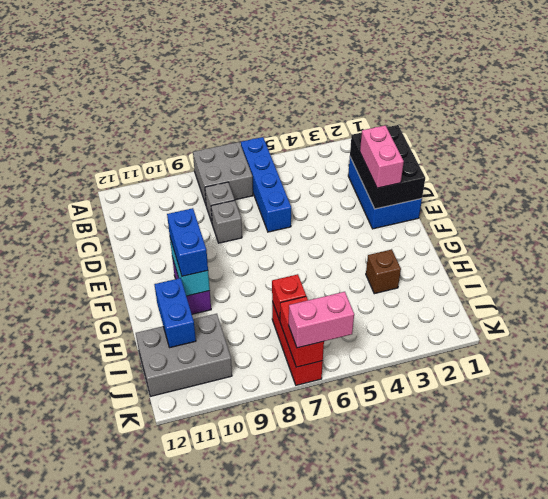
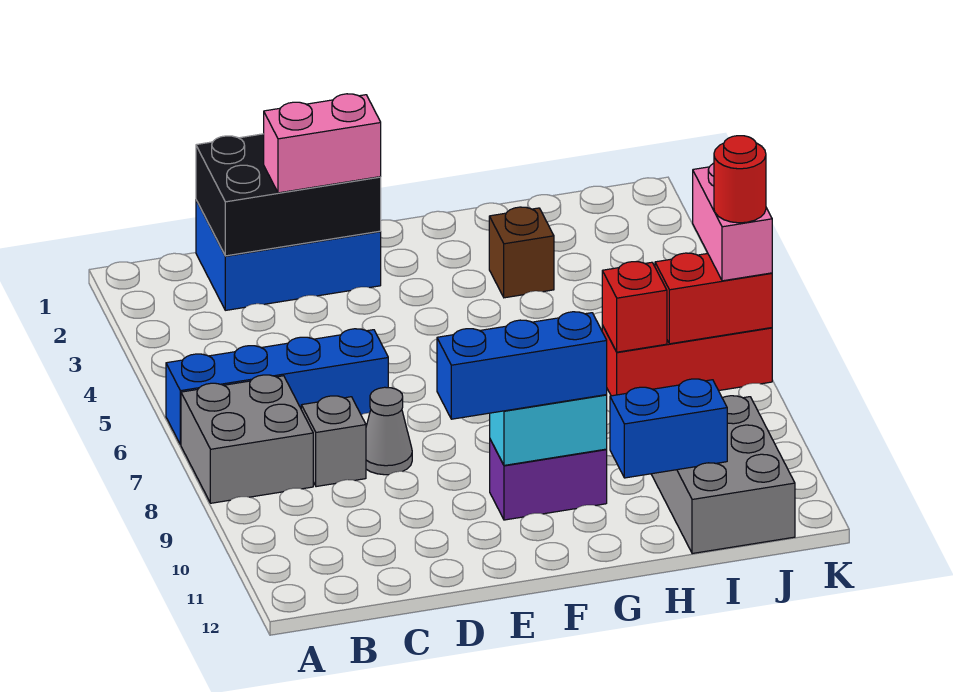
grey 1x1 brick [211,200,242,243] -> grey 1x1 cone [366,387,412,475]
blue 1x2 brick [167,208,208,276] -> blue 1x3 brick [437,312,607,419]
none -> red 1x1 round brick [714,136,766,223]

